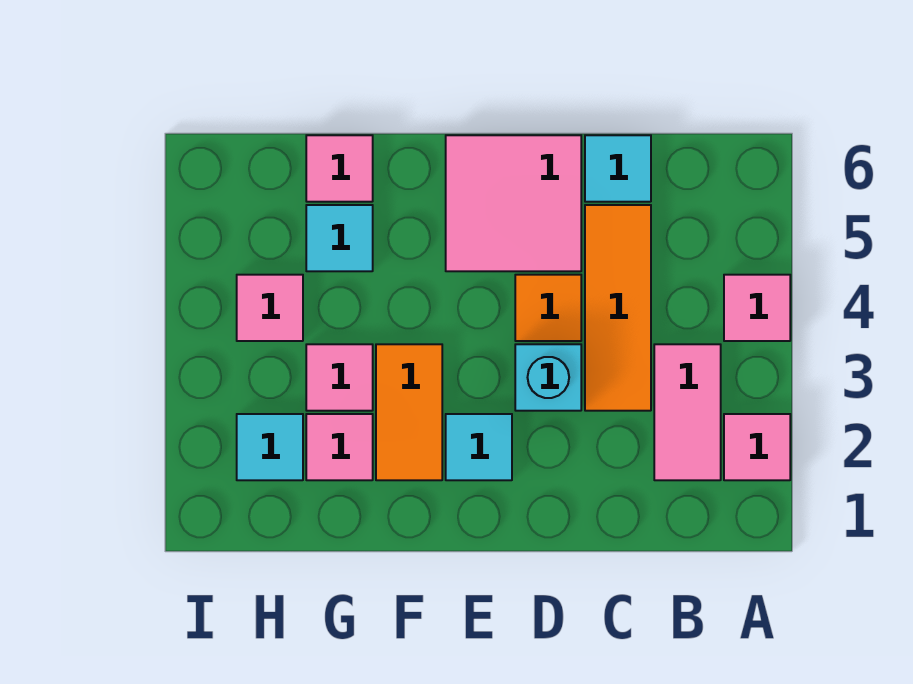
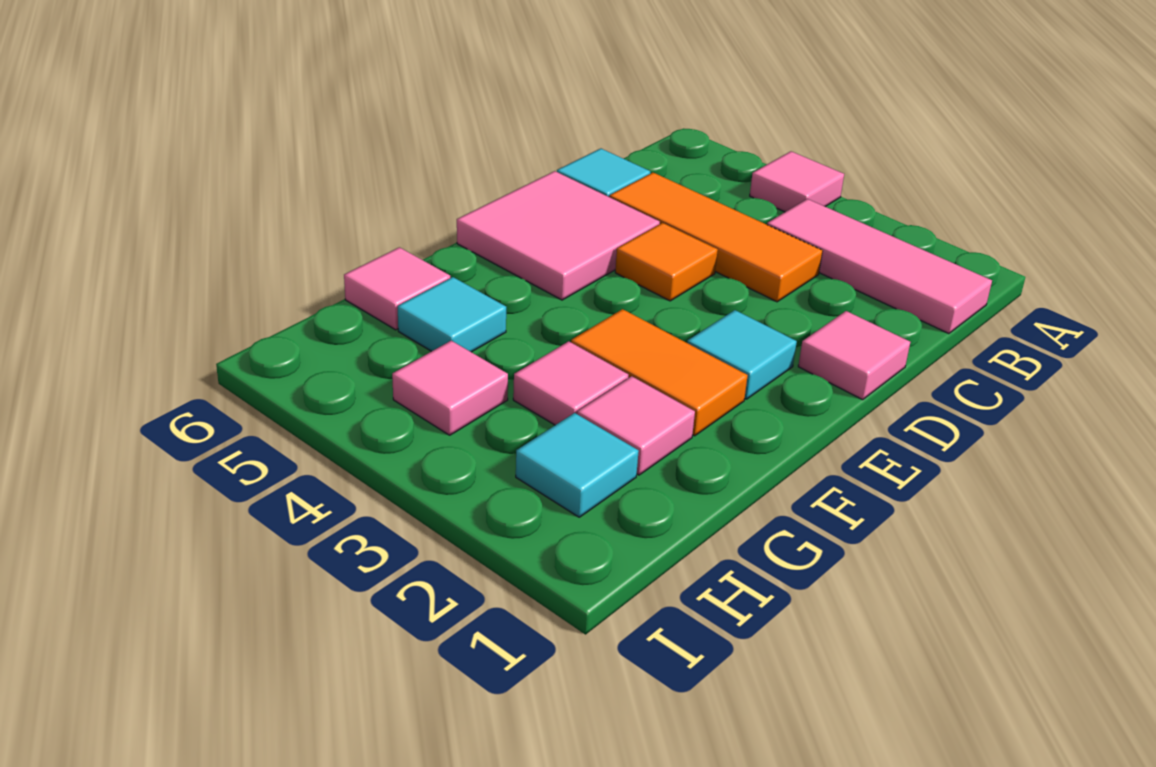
pink 1x1 tile [724,414,790,480] -> pink 1x1 tile moved to [798,311,910,400]
pink 1x2 tile [654,344,721,480] -> pink 1x3 tile [767,199,992,334]
cyan 1x1 brick [515,344,581,411] -> none

